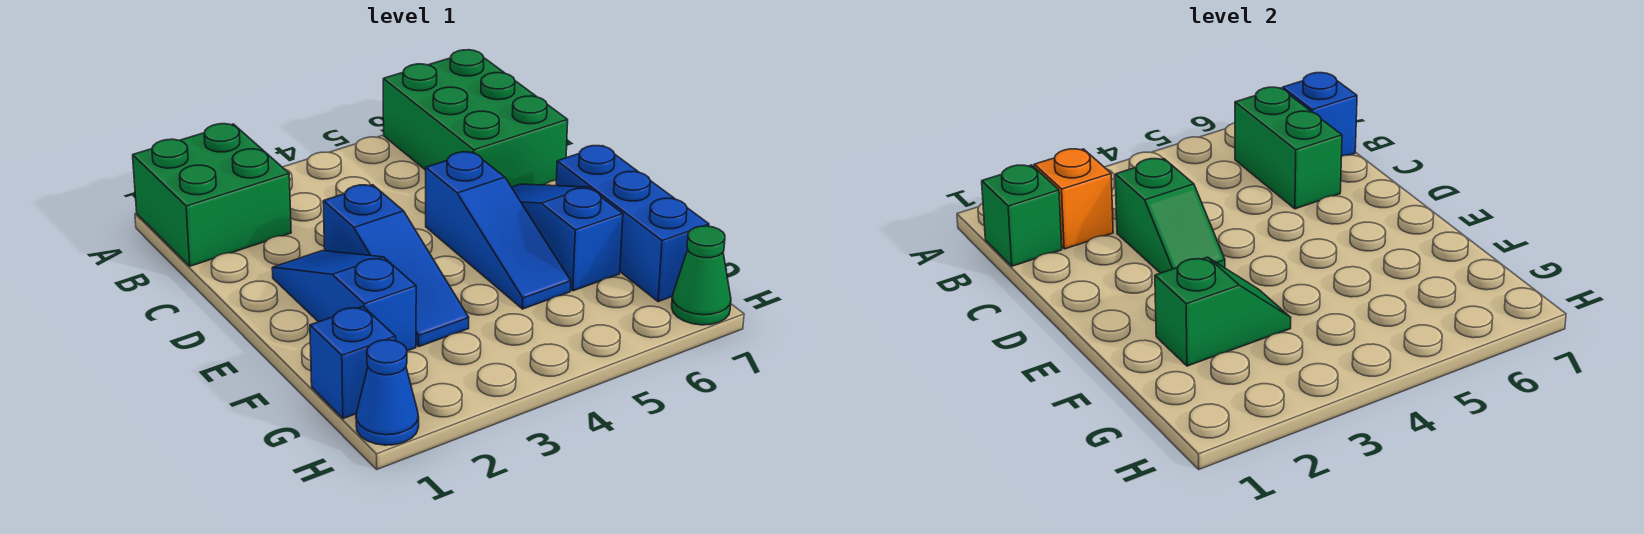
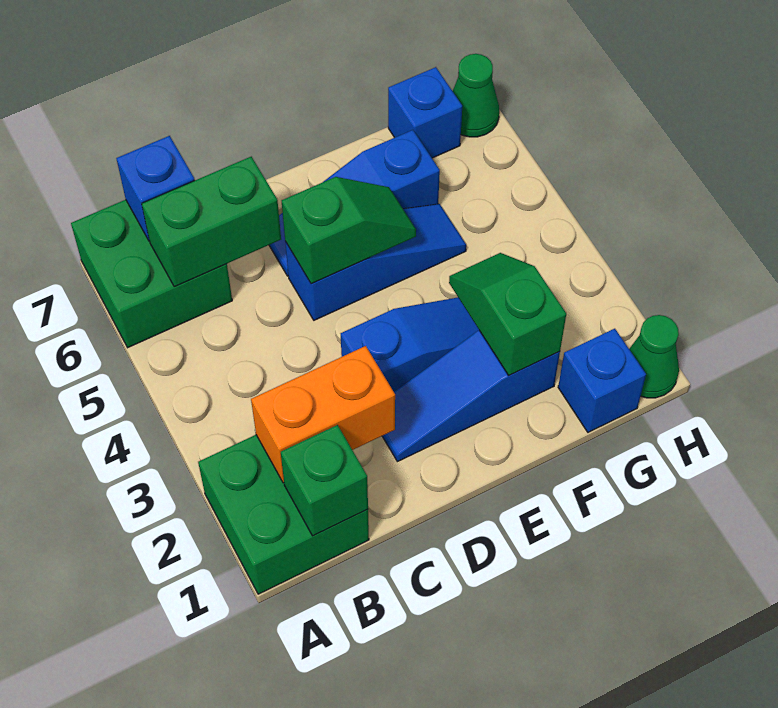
green 2x3 brick [383,50,568,187] -> green 2x2 brick [71,200,232,348]
orange 1x1 brick [1034,149,1113,249] -> orange 1x2 brick [251,346,395,483]
green 1x2 slope [1115,159,1225,273] -> green 1x2 slope moved to [282,177,416,284]
blue 1x3 brick [556,146,709,302] -> blue 1x1 brick [388,67,462,158]
blue 1x1 cone [356,340,419,445] -> green 1x1 cone [629,315,679,398]

